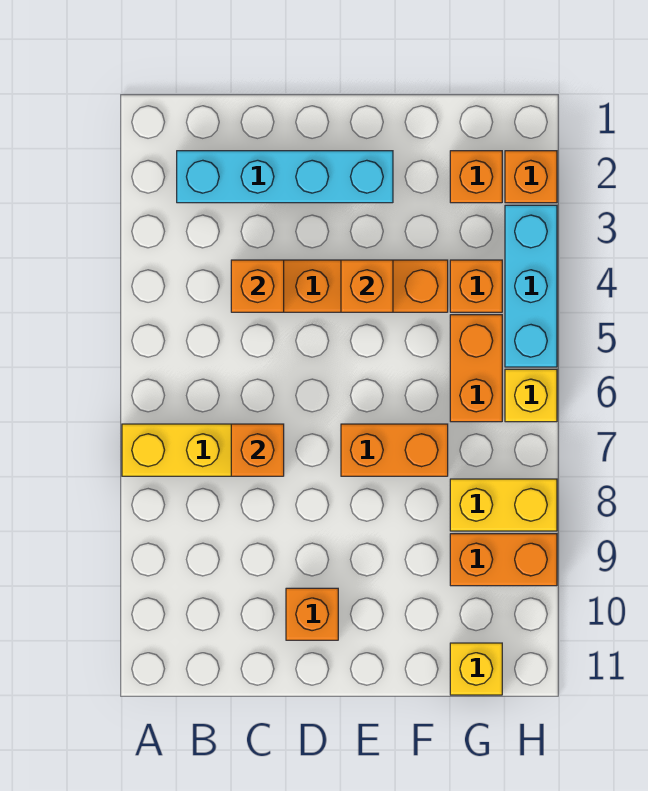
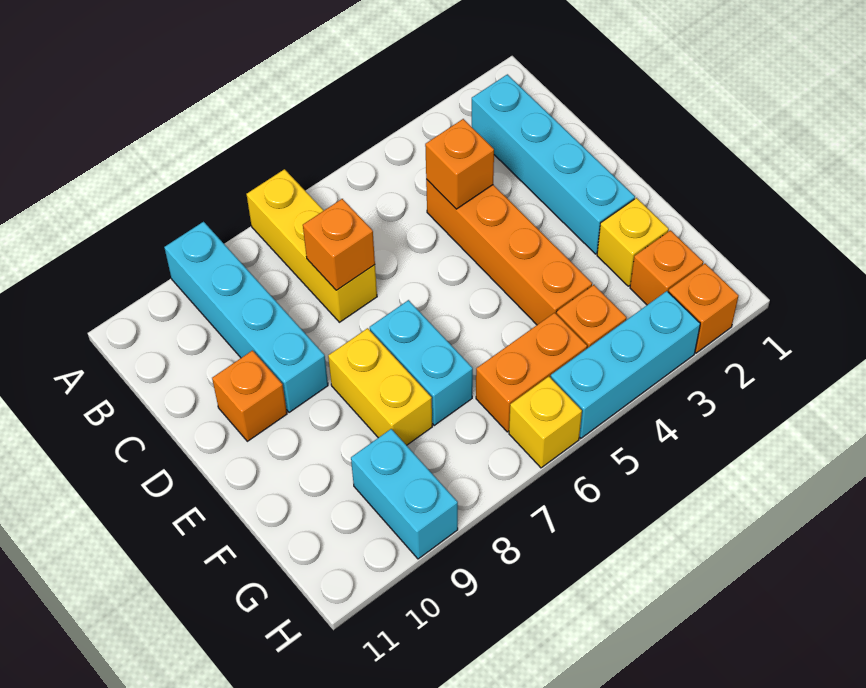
none -> cyan 1x4 brick [164,222,328,412]
orange 1x1 brick [341,260,393,312] -> none
orange 1x2 brick [341,424,448,476] -> cyan 1x2 brick [370,300,473,425]
yellow 1x2 brick [450,479,557,531] -> yellow 1x2 brick moved to [328,328,432,445]
orange 1x2 brick [450,534,557,586] -> cyan 1x2 brick [351,429,458,559]
yellow 1x1 brick [450,643,502,695] -> yellow 1x1 brick moved to [597,198,669,286]

